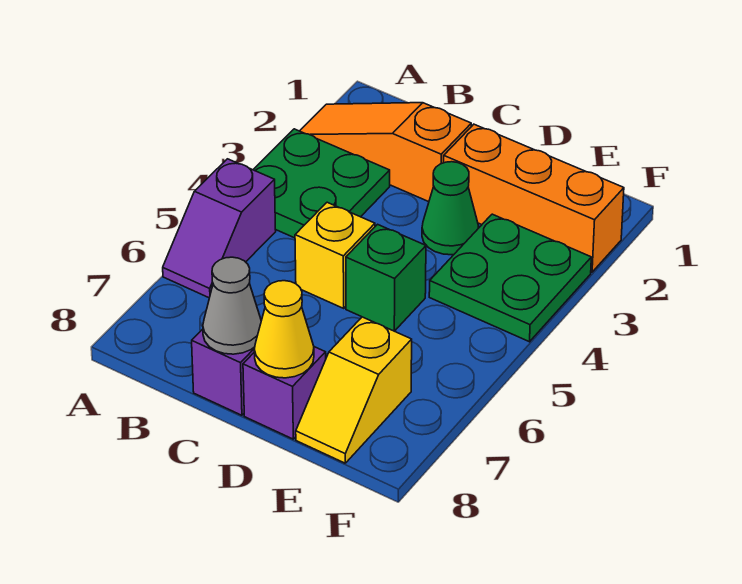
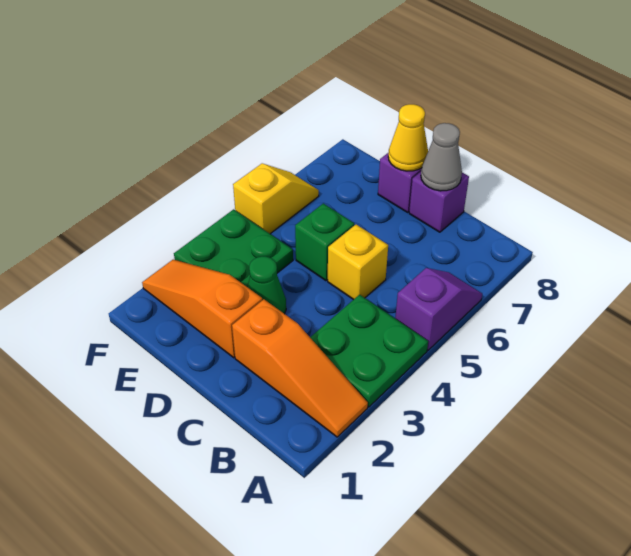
orange 1x3 brick [444,124,624,272] -> orange 1x3 slope [142,260,262,358]
yellow 1x2 slope [296,317,412,463] -> yellow 1x2 slope moved to [233,164,319,234]

